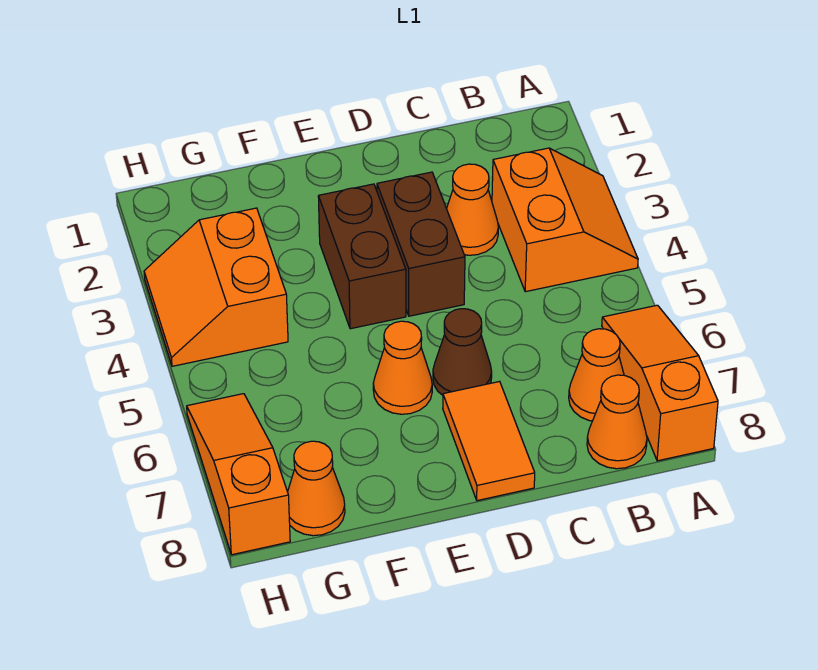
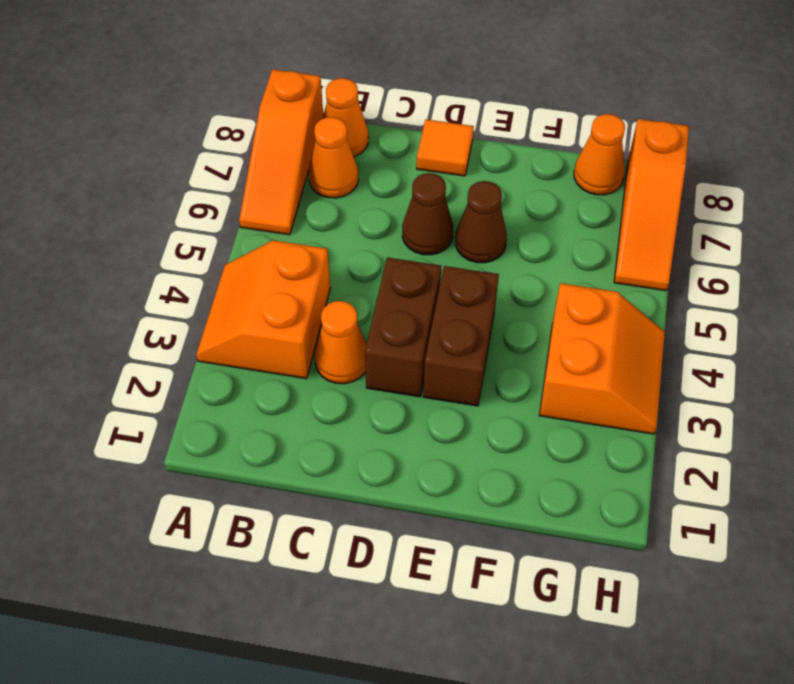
orange 1x2 tile [443,381,535,501] -> orange 1x1 tile [417,119,474,176]
orange 1x1 cone [373,321,432,414] -> brown 1x1 cone [455,181,507,263]

